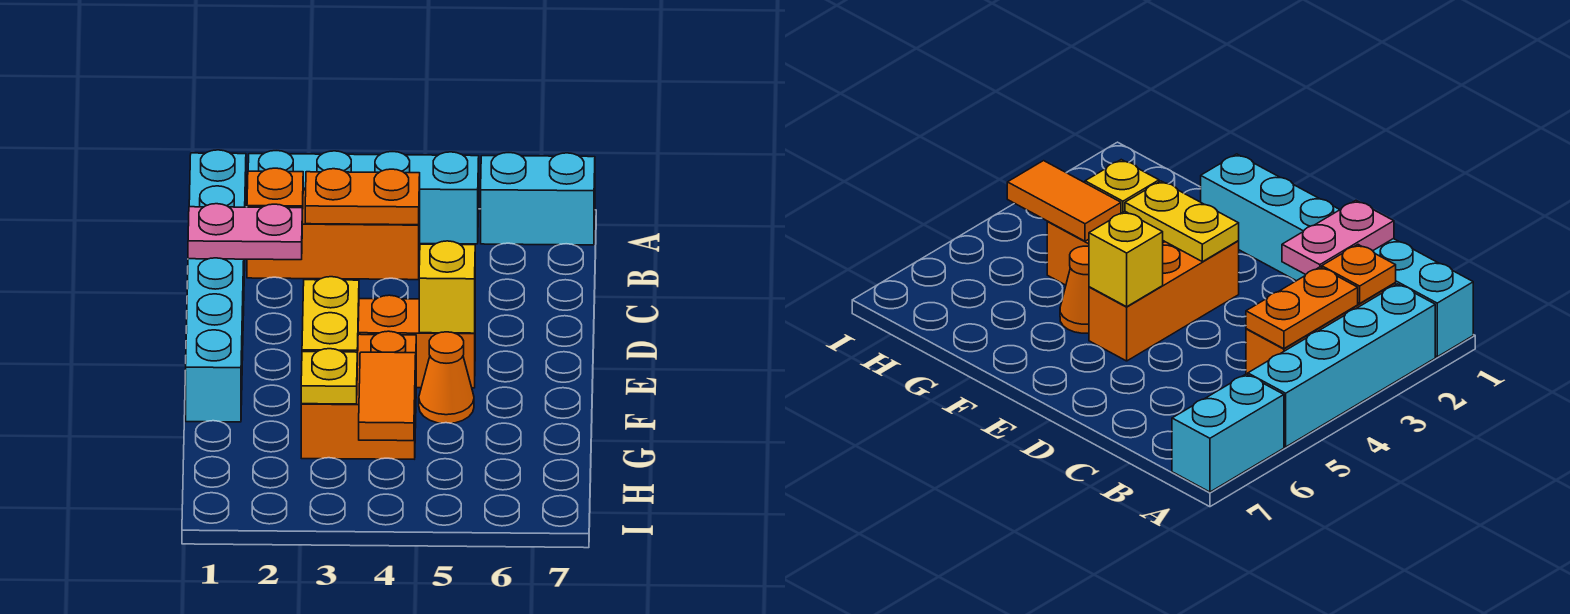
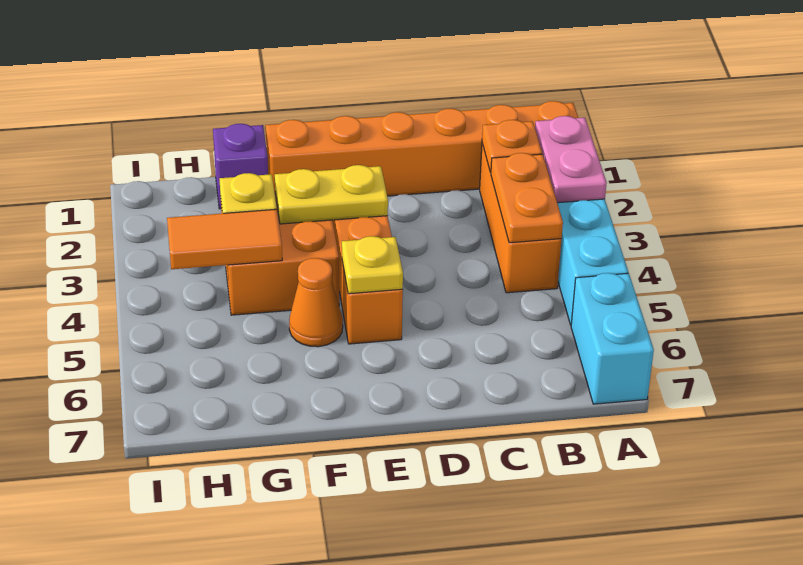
cyan 1x6 brick [186,150,246,422] -> orange 1x6 brick [266,101,578,196]
pink 1x2 plate [188,204,302,260] -> pink 1x2 plate moved to [535,116,607,203]
yellow 1x1 brick [419,241,475,333] -> yellow 1x1 plate [342,236,403,294]
none -> purple 1x1 brick [213,124,268,209]

